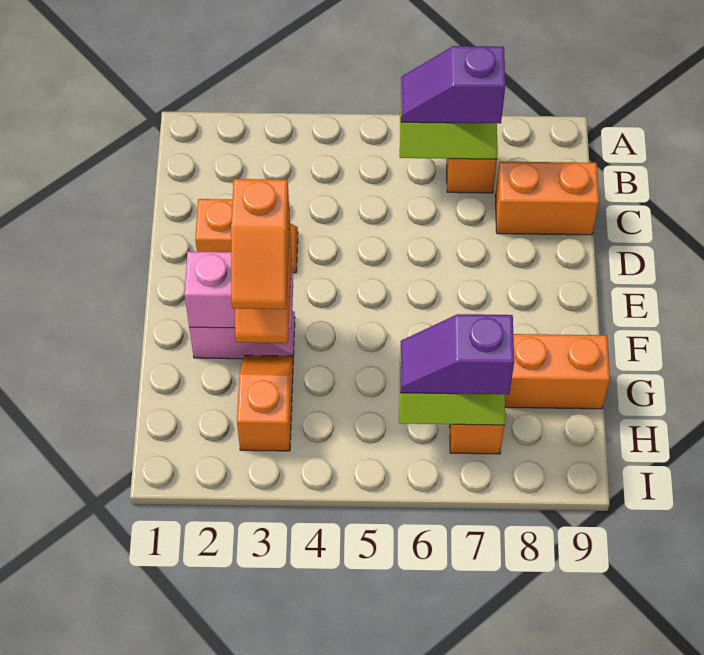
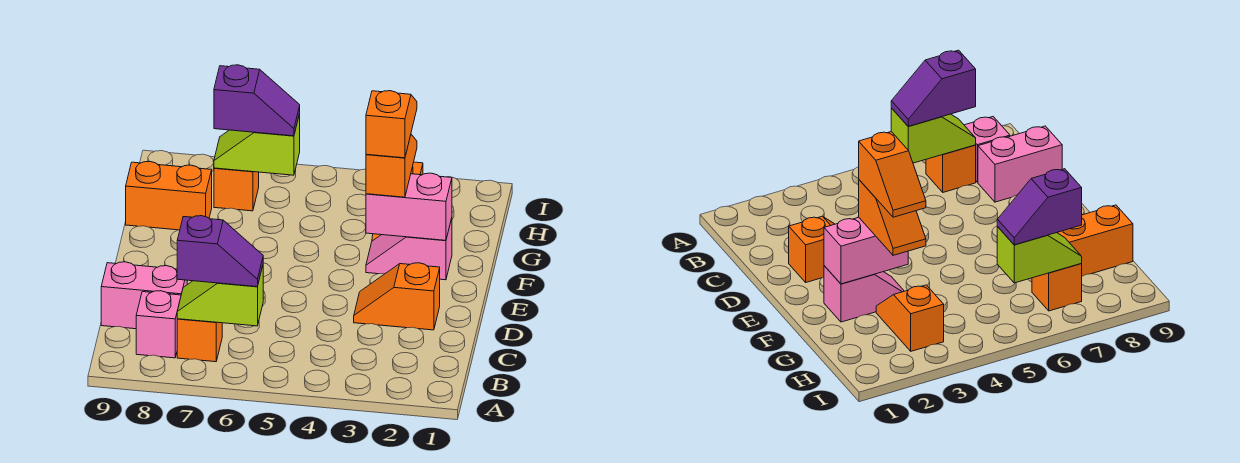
none -> pink 1x1 brick [136,291,181,358]
orange 1x2 brick [495,162,599,235] -> pink 1x2 brick [101,262,187,329]

